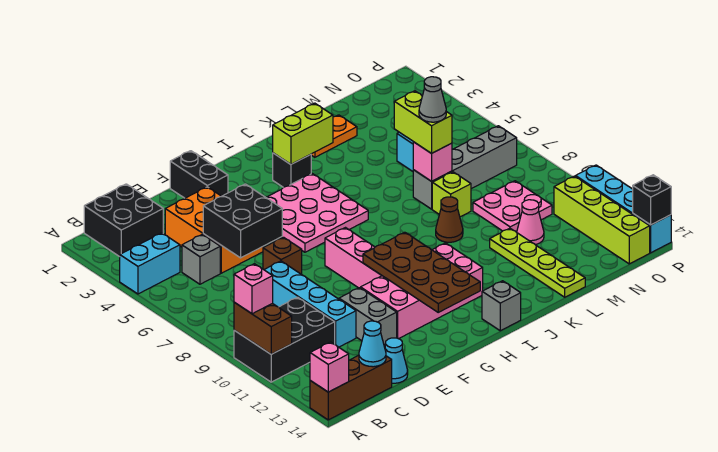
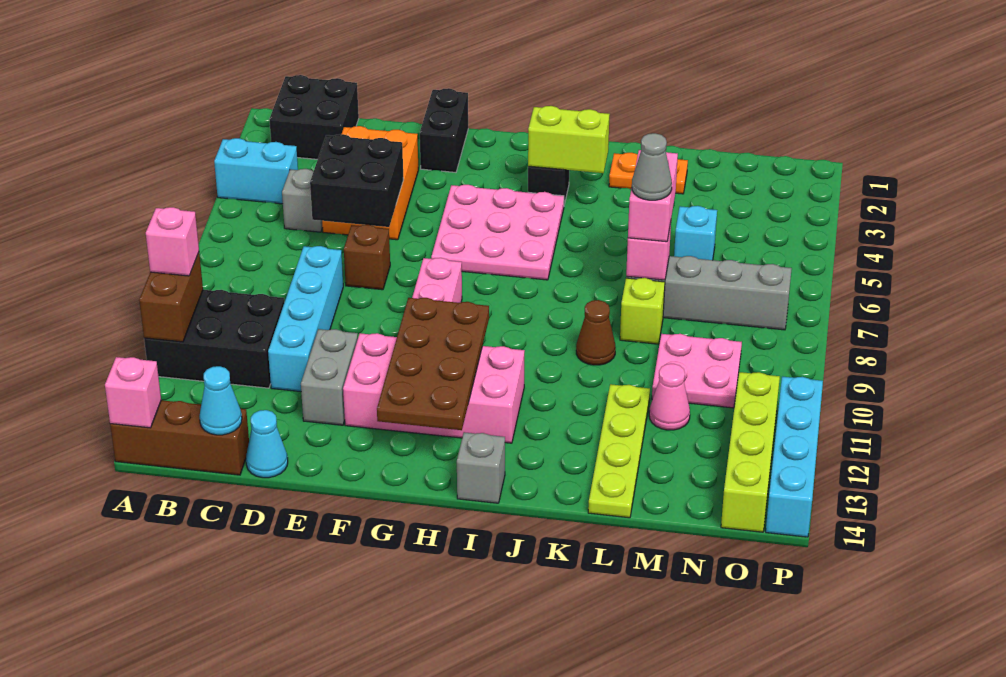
lime 1x2 brick [394,91,452,153] -> pink 1x2 brick [628,150,678,242]
black 1x1 brick [633,175,671,225] -> none

